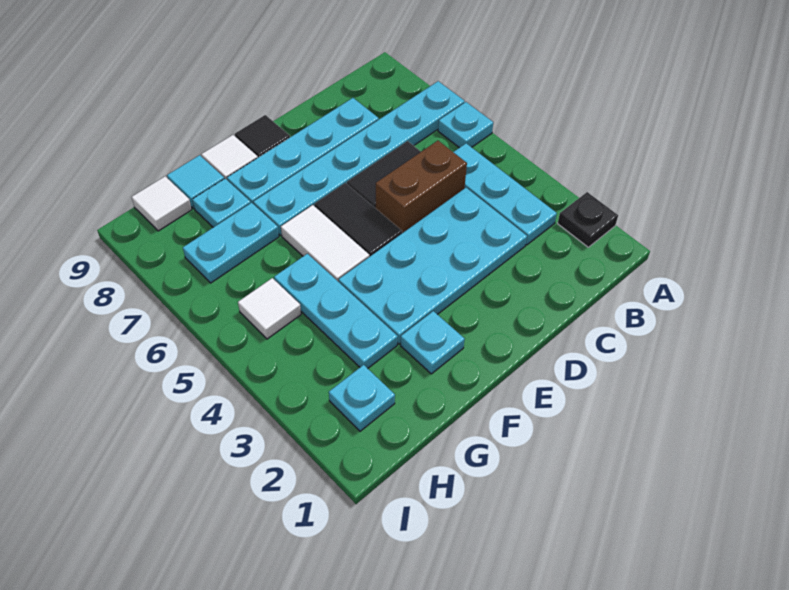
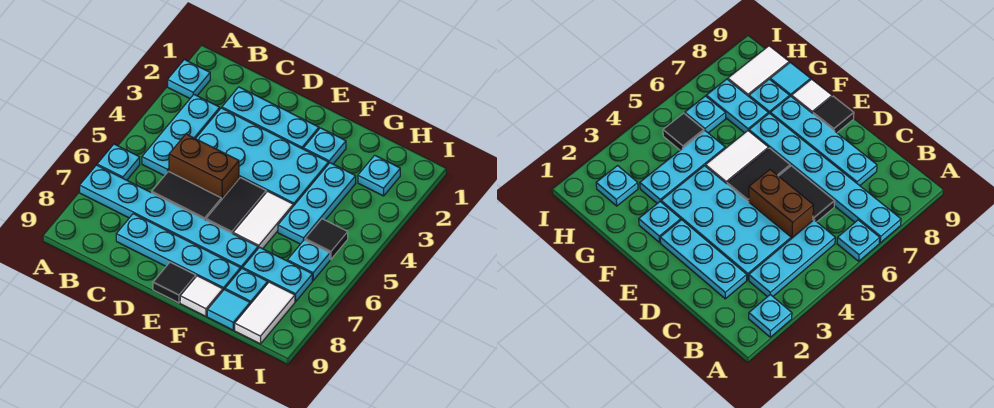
black 1x1 plate [558,192,618,247] -> cyan 1x1 plate [168,60,210,98]
none -> cyan 1x3 plate [222,87,319,149]
white 1x1 tile [238,278,301,339] -> black 1x1 tile [305,219,348,259]
none -> cyan 1x1 plate [287,240,330,280]
white 1x1 tile [132,176,192,231] -> white 1x2 tile [235,282,295,344]

